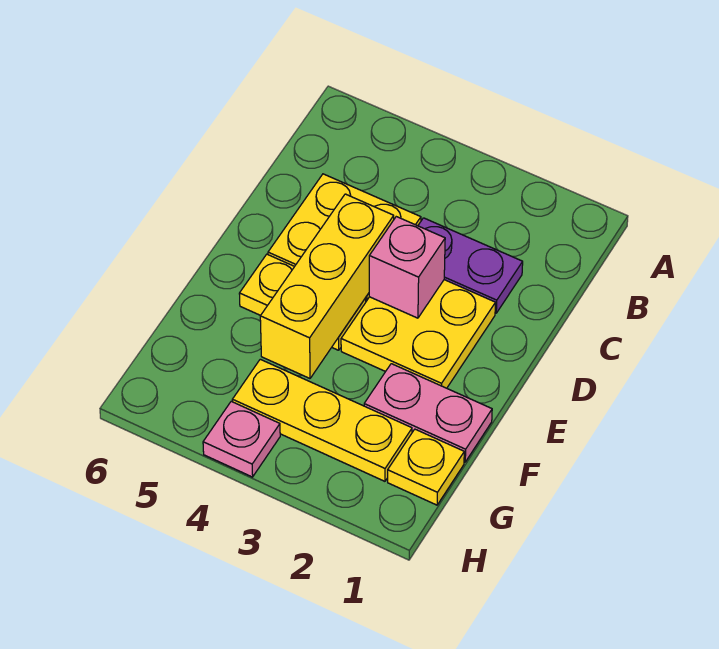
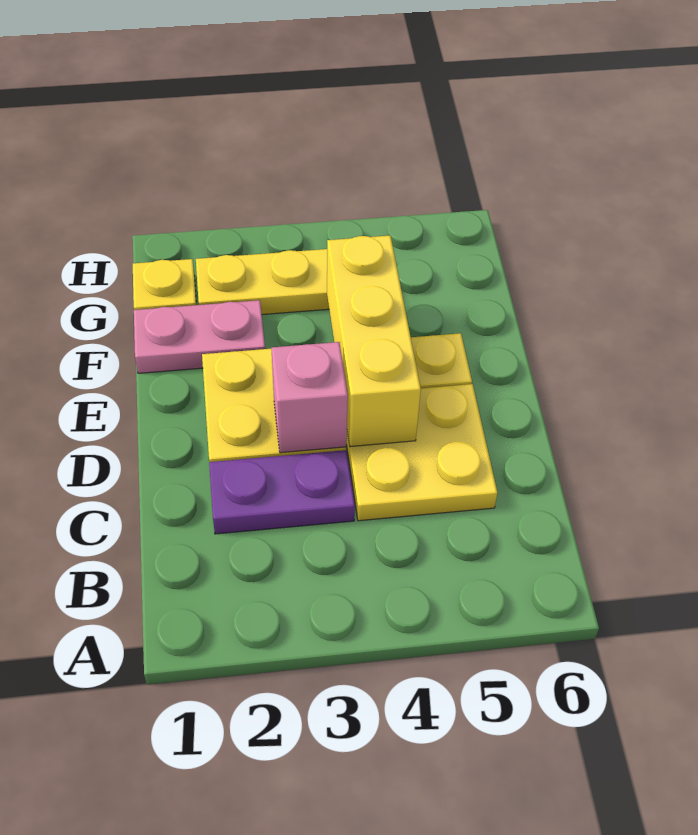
pink 1x1 plate [203,401,280,477] -> none

